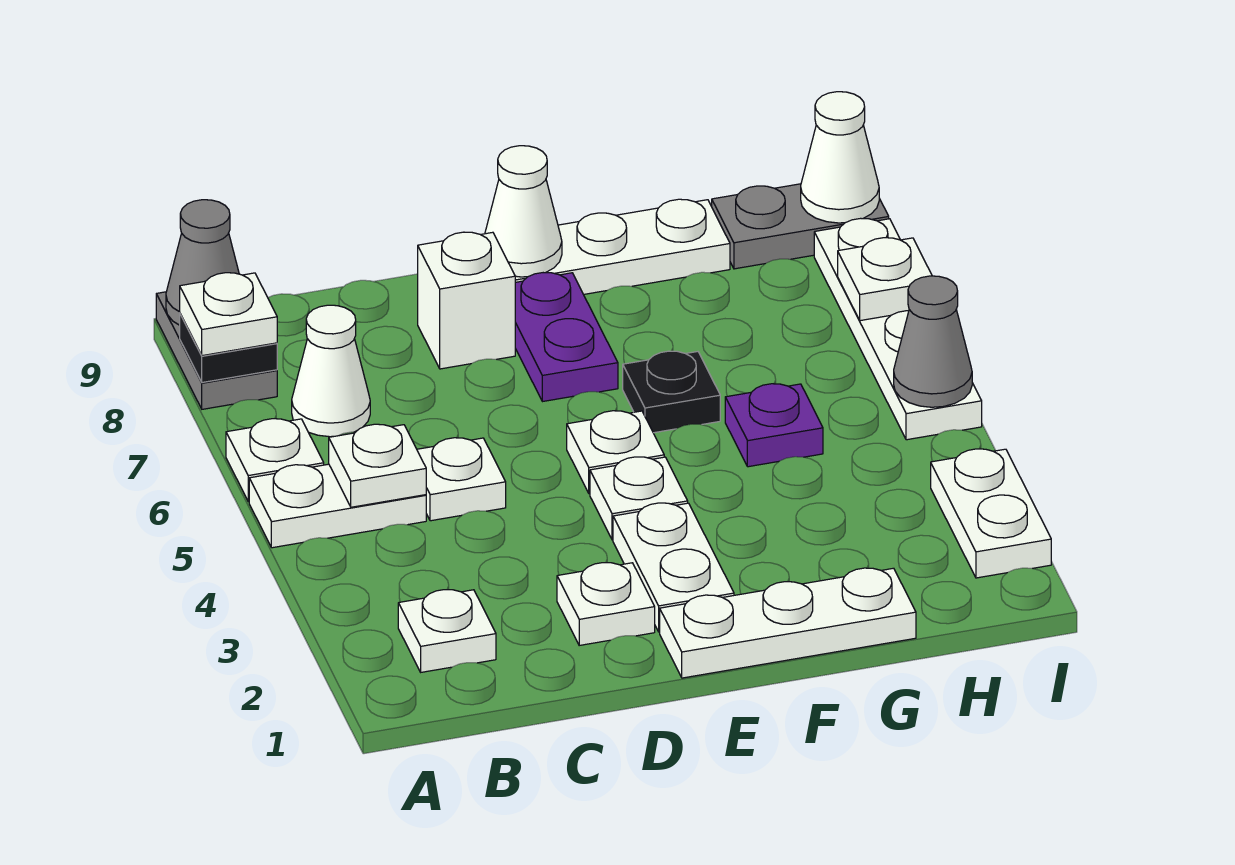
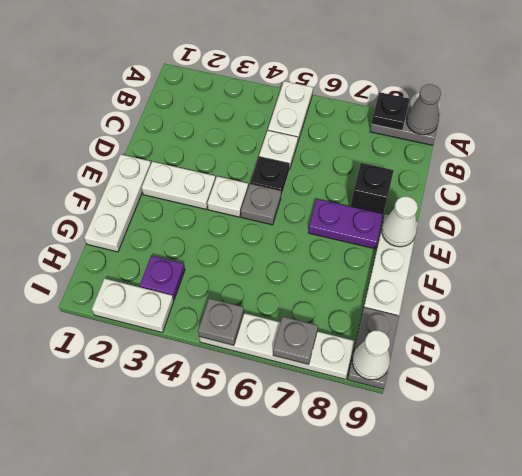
white 1x1 plate [226,419,324,502] -> none
white 1x1 plate [180,273,277,356] -> none
white 1x1 plate [398,590,496,672] -> none
white 1x1 plate [329,424,426,507] -> none
white 1x1 cone [292,305,370,437] -> none
white 1x1 plate [557,563,655,645] -> none
white 1x1 brick [418,232,515,369] -> black 1x1 brick [351,163,394,214]
white 1x1 plate [567,411,664,494] -> grey 1x1 plate [241,184,281,225]
black 1x1 plate [623,351,720,433] -> black 1x1 plate moved to [250,157,290,196]
purple 1x1 plate [725,384,823,467] -> purple 1x1 plate moved to [140,256,185,300]
grey 1x1 cone [894,276,972,407] -> grey 1x1 plate [198,298,244,345]
white 1x1 plate [838,238,932,321] -> grey 1x1 plate [273,317,318,364]

